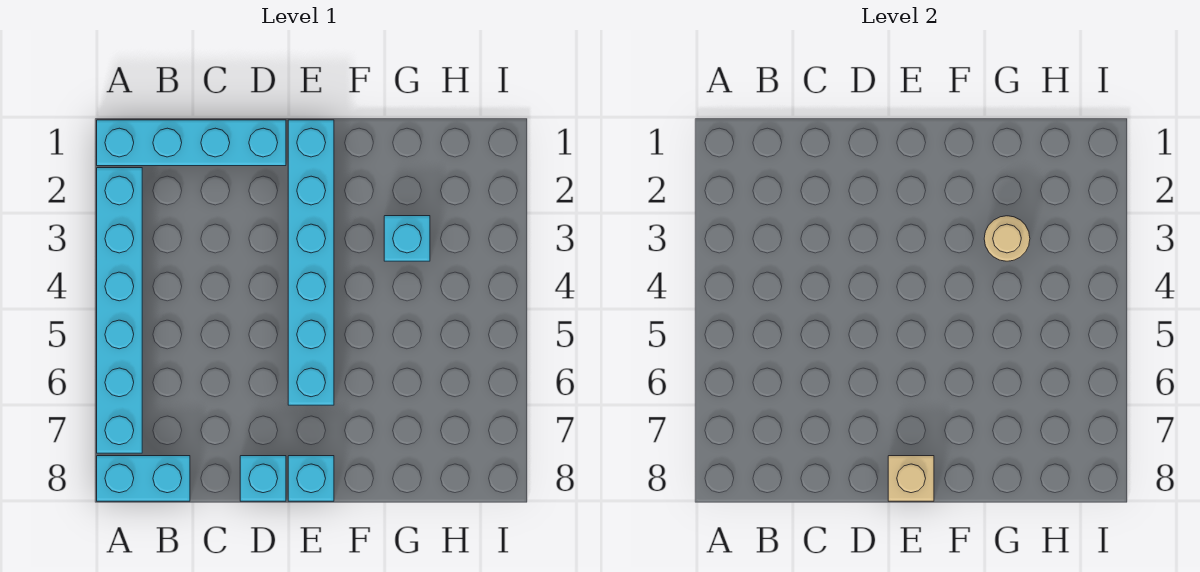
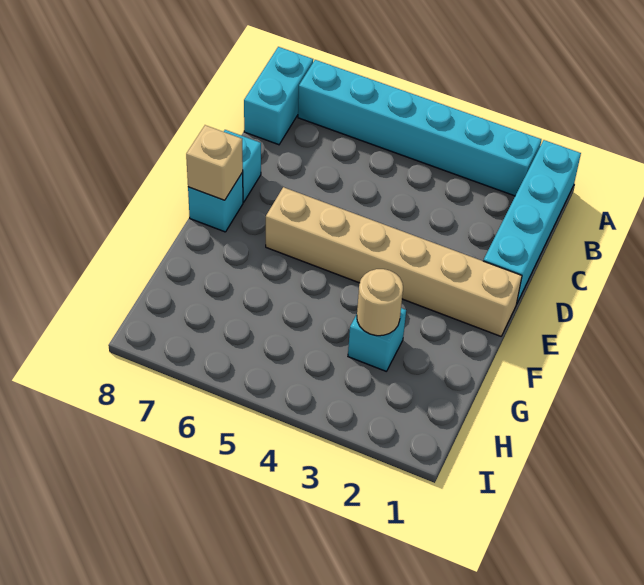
cyan 1x6 brick [288,120,334,405] -> tan 1x6 brick [266,187,522,336]

